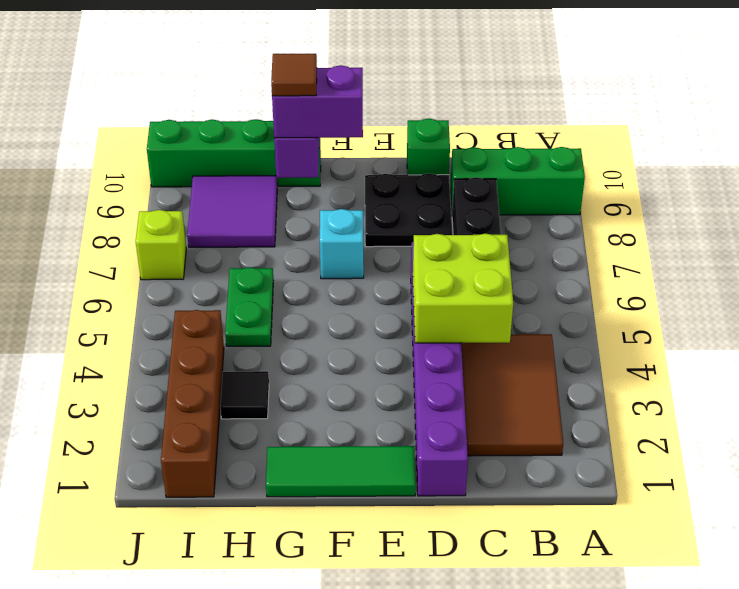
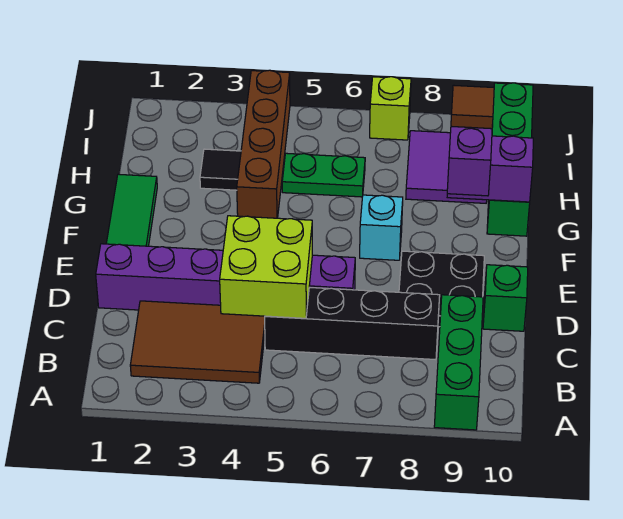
brown 1x4 brick [161,310,224,497] -> brown 1x4 brick turned to [237,70,290,218]

